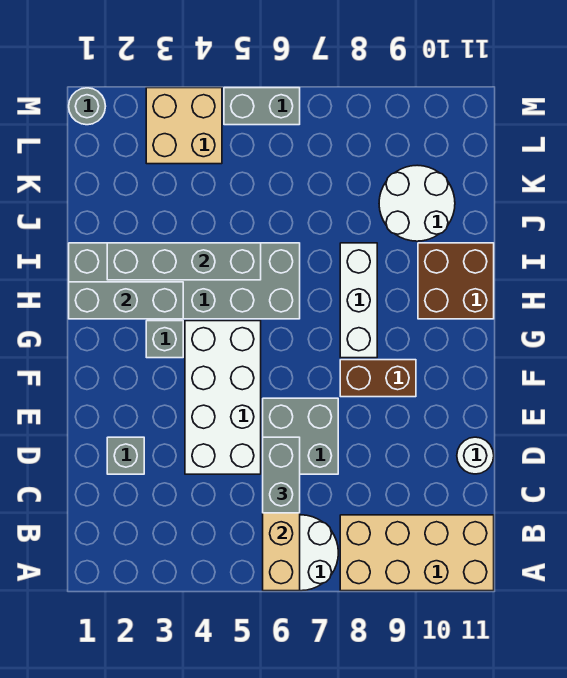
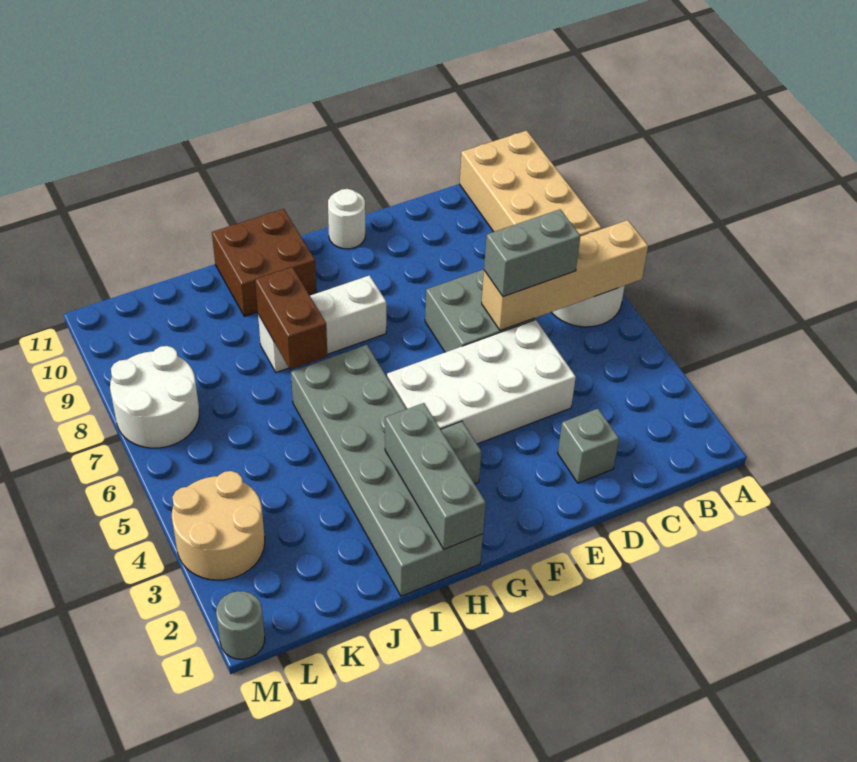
white 1x1 round brick [457,437,494,474] -> white 1x1 round brick moved to [328,189,365,249]
brown 1x2 brick [340,360,416,397] -> brown 1x2 brick moved to [255,267,327,370]
grey 1x4 brick [107,243,261,280] -> none
white 2x2 round brick [379,165,455,241] -> white 2x2 round brick moved to [110,346,199,448]
tan 2x2 brick [146,88,222,164] -> tan 2x2 round brick [172,471,265,580]
grey 1x2 brick [224,88,300,125] -> none

